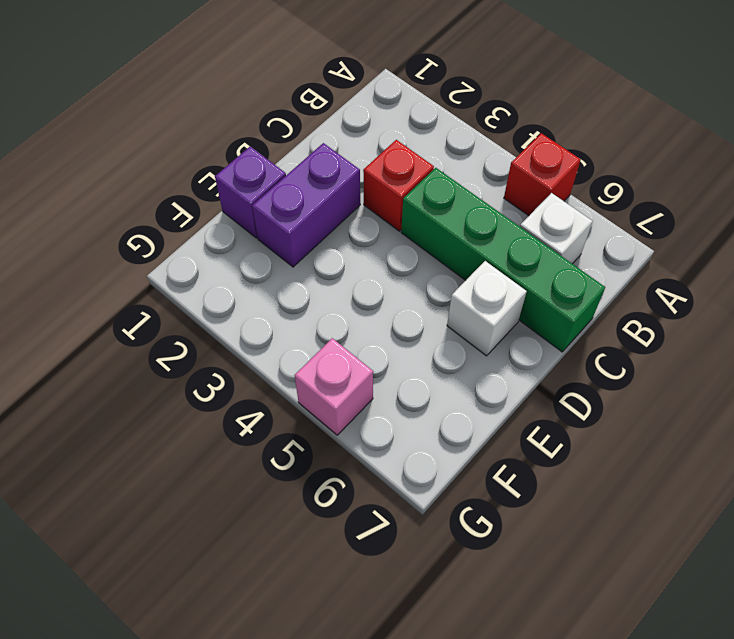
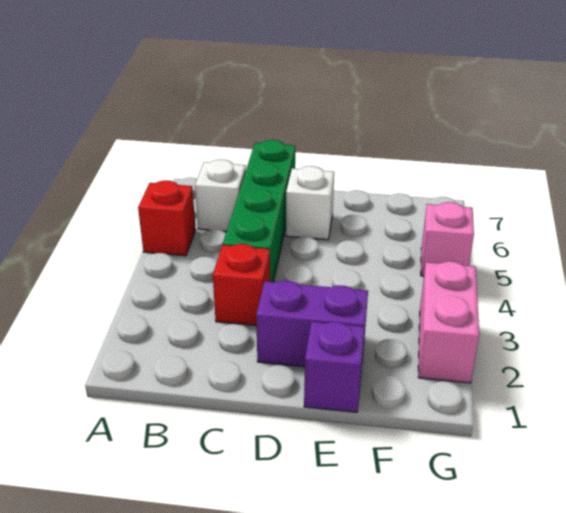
none -> pink 1x2 brick [418,261,479,383]

